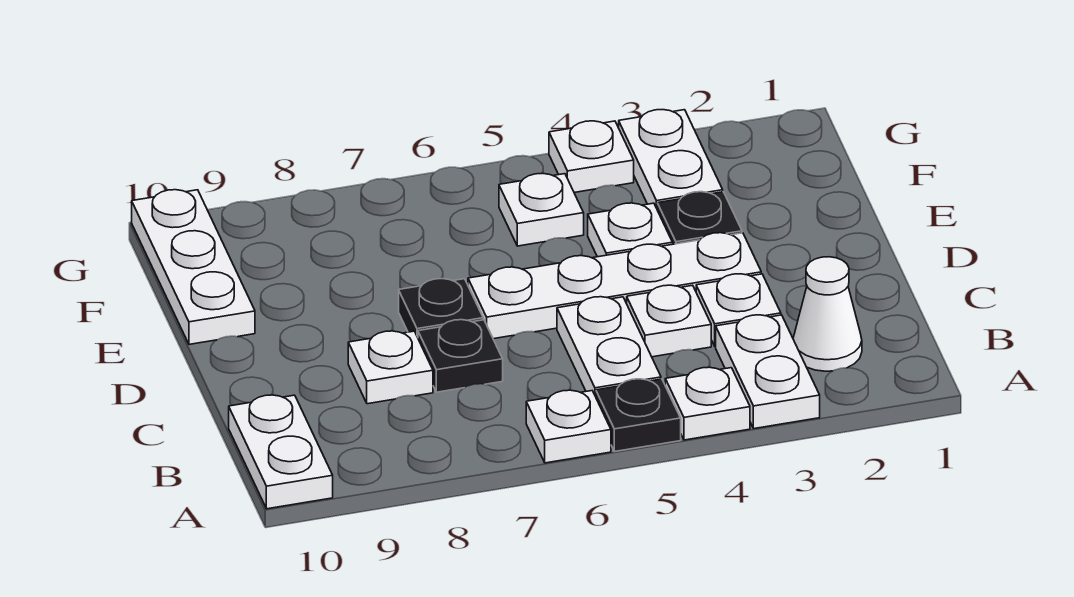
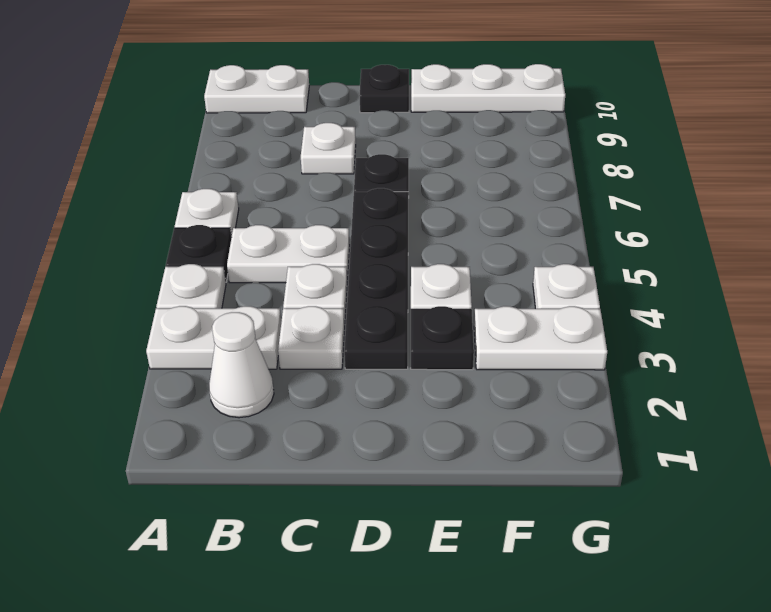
black 1x1 plate [418,320,503,392] -> black 1x1 plate moved to [360,65,409,113]
white 1x4 plate [468,233,761,339] -> black 1x4 plate [344,188,408,369]
white 1x1 plate [499,173,584,246] -> none

